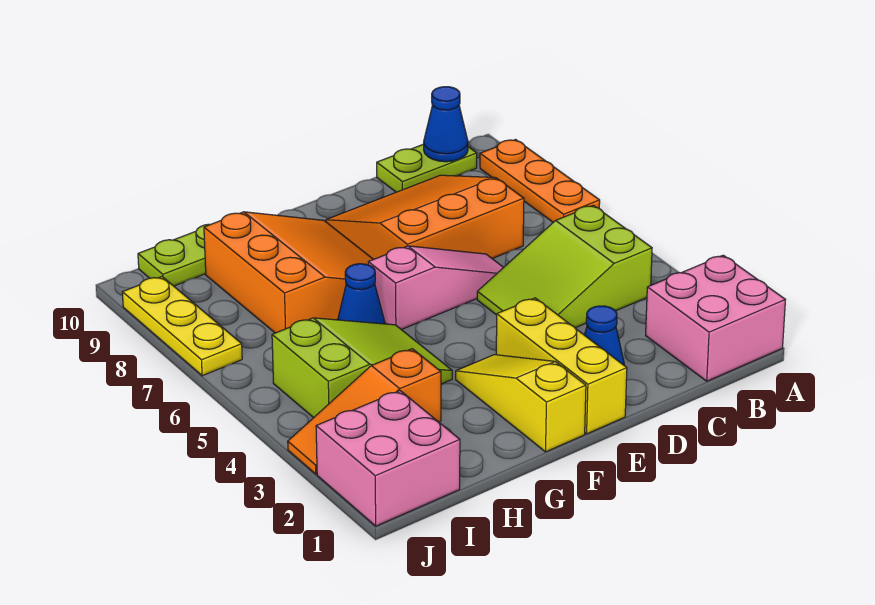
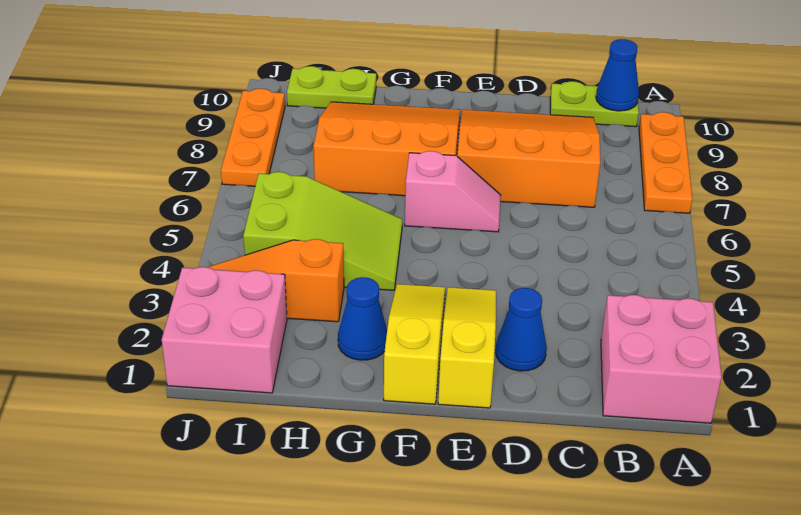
lime 2x3 slope [477,205,652,328] -> none
pink 1x3 slope [368,246,504,330] -> pink 1x2 slope [405,151,501,232]
yellow 1x3 brick [496,298,627,434] -> yellow 1x3 slope [438,287,496,408]
orange 3x3 slope [204,212,373,333] -> orange 3x3 slope turned to [314,102,460,196]
blue 1x1 cone [338,264,385,324] -> blue 1x1 cone moved to [338,277,387,360]
yellow 1x3 plate [122,277,242,376] -> orange 1x3 plate [221,89,285,186]

